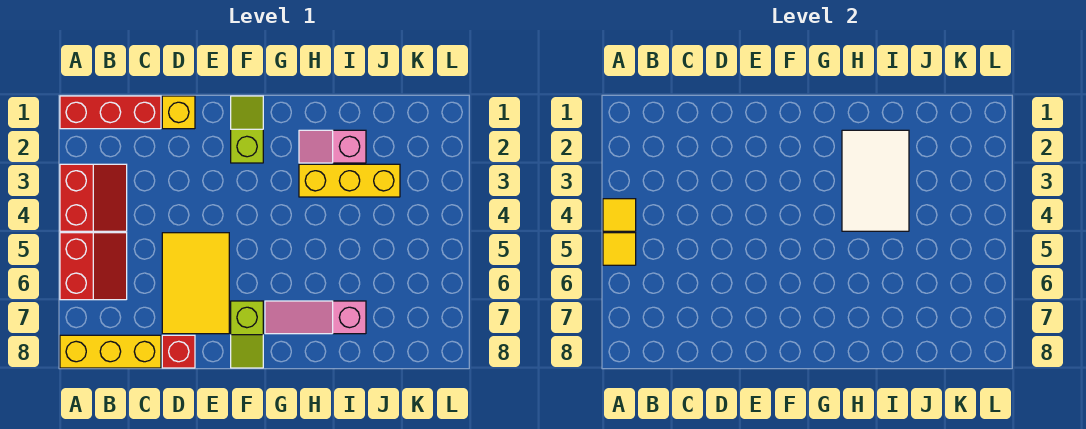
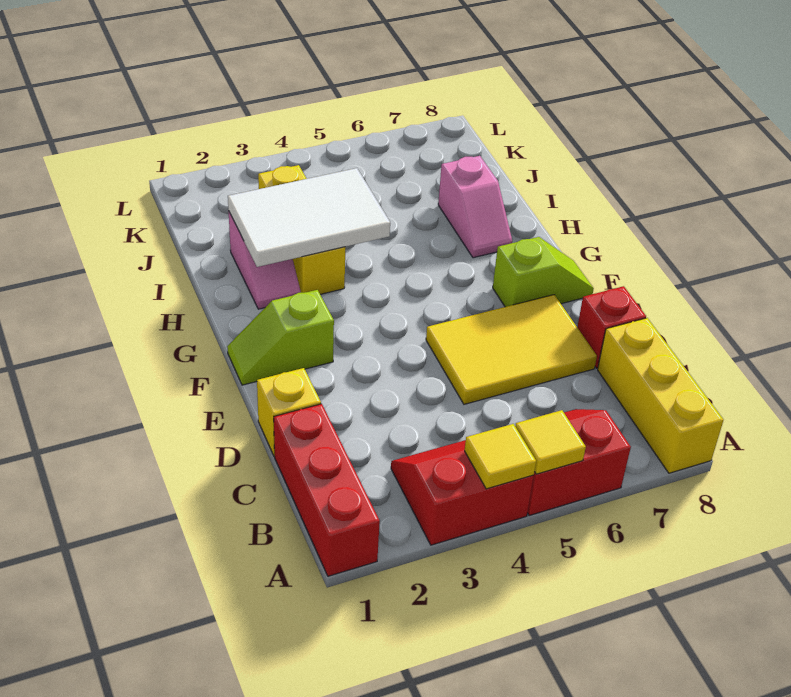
pink 1x3 slope [265,301,366,334] -> pink 1x2 slope [438,156,512,258]

